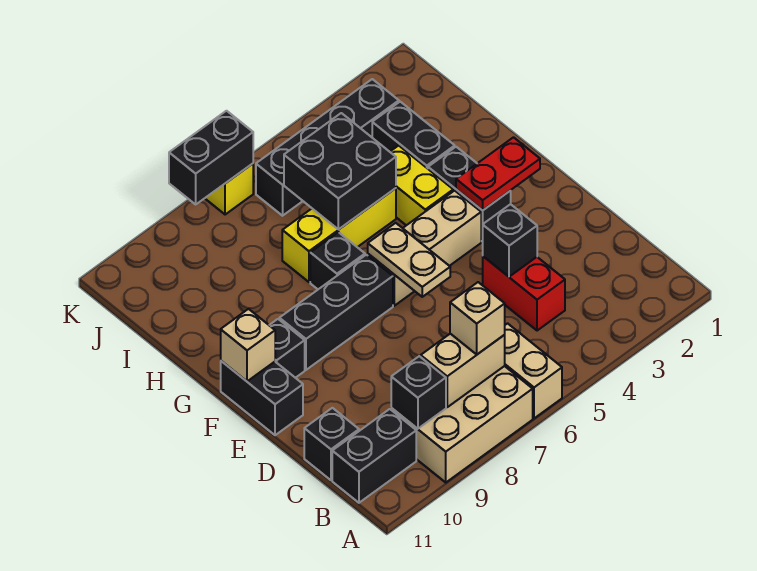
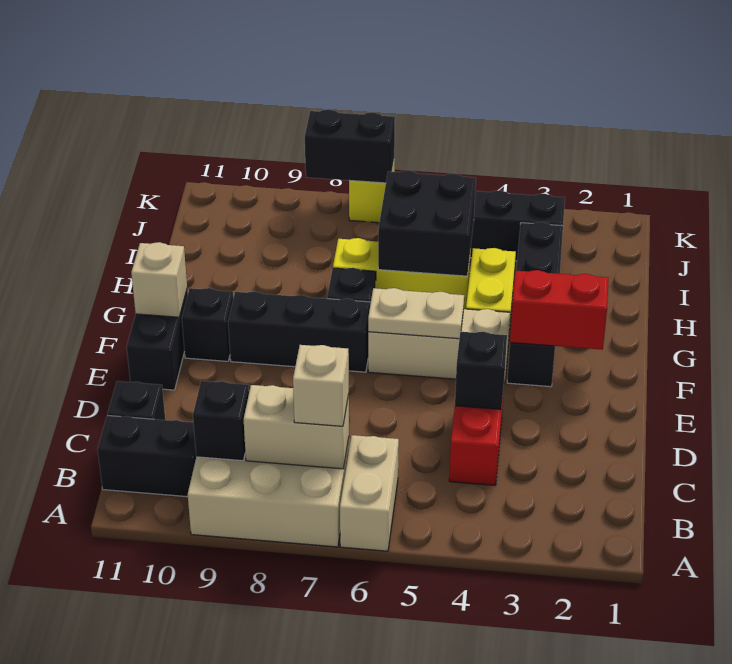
tan 1x2 plate [368,223,450,297] -> tan 1x2 plate turned to [368,288,464,339]
red 1x2 plate [456,137,540,210] -> red 1x2 brick [510,270,609,350]

